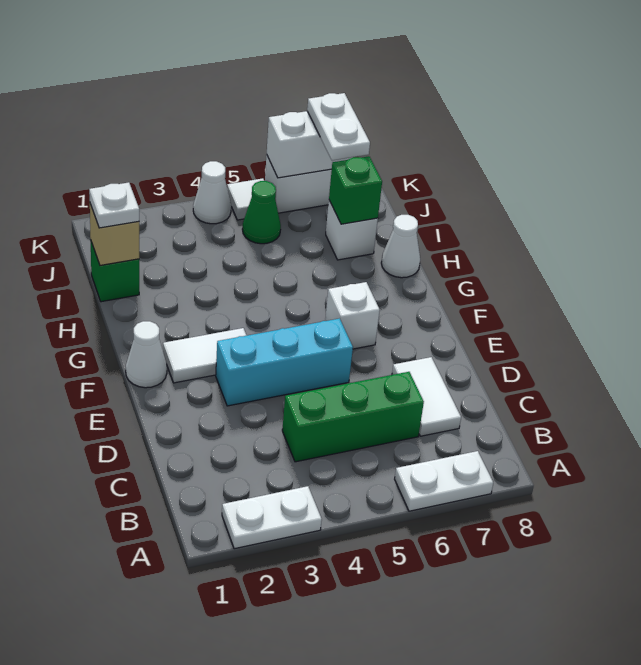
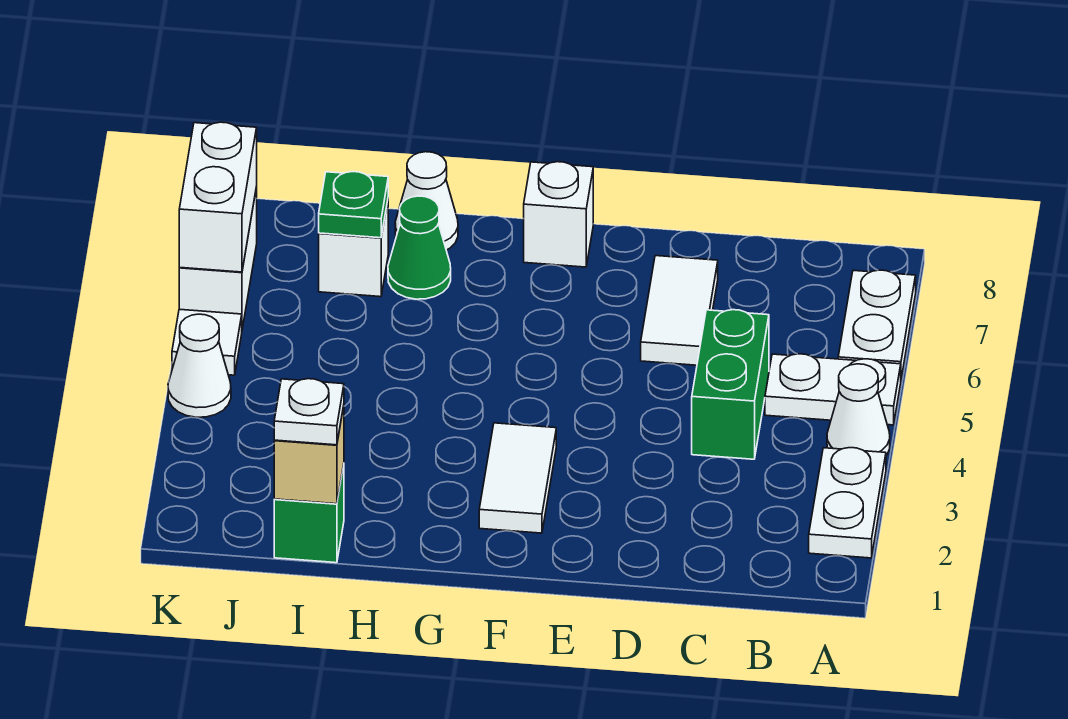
green 1x3 brick [282,372,424,462] -> green 1x2 brick [692,310,769,459]
white 1x2 tile [392,357,461,436] -> white 1x2 tile turned to [641,256,718,365]
cyan 1x3 brick [216,318,353,406] -> none
white 1x1 cone [126,321,167,388] -> white 1x1 cone moved to [827,364,890,455]
white 1x1 brick [325,282,380,349] -> white 1x1 brick moved to [524,162,593,267]
green 1x1 brick [329,156,382,224] -> green 1x1 plate [319,172,388,238]
green 1x1 cone [242,181,281,244] -> green 1x1 cone moved to [388,196,451,299]
white 1x2 plate [307,93,370,161] -> white 1x2 plate moved to [765,354,901,425]

